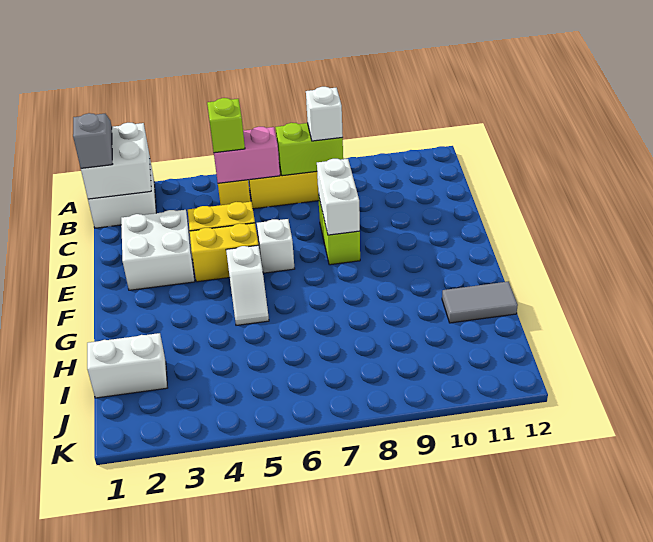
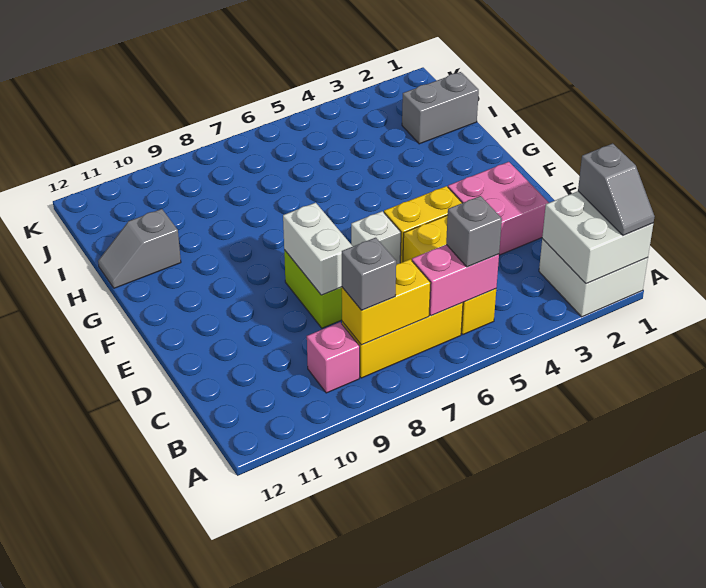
lime 1x1 brick [207,98,245,153] -> grey 1x1 brick [446,196,502,267]
lime 1x2 brick [276,123,343,176] -> yellow 1x2 brick [342,259,431,345]
white 1x1 brick [306,87,343,141] -> grey 1x1 brick [342,238,396,310]
none -> pink 1x1 brick [307,322,360,393]
white 2x2 brick [121,210,195,290] -> pink 2x2 brick [448,162,549,255]
white 1x2 slope [226,245,269,325] -> none
grey 1x2 tile [442,281,518,323] -> grey 1x2 slope [98,209,181,288]
white 1x2 brick [87,333,167,398] -> grey 1x2 brick [402,72,479,144]

